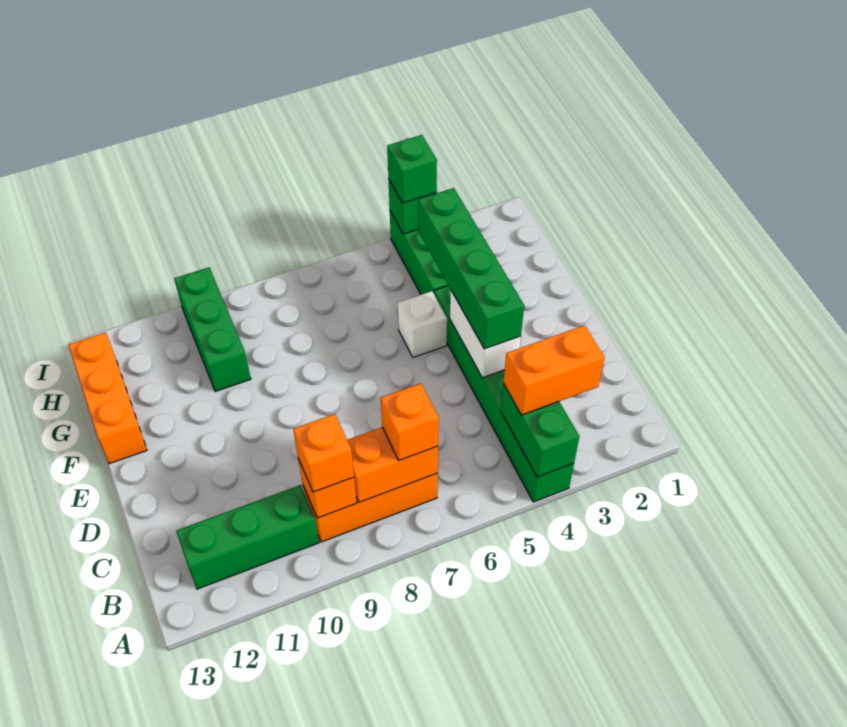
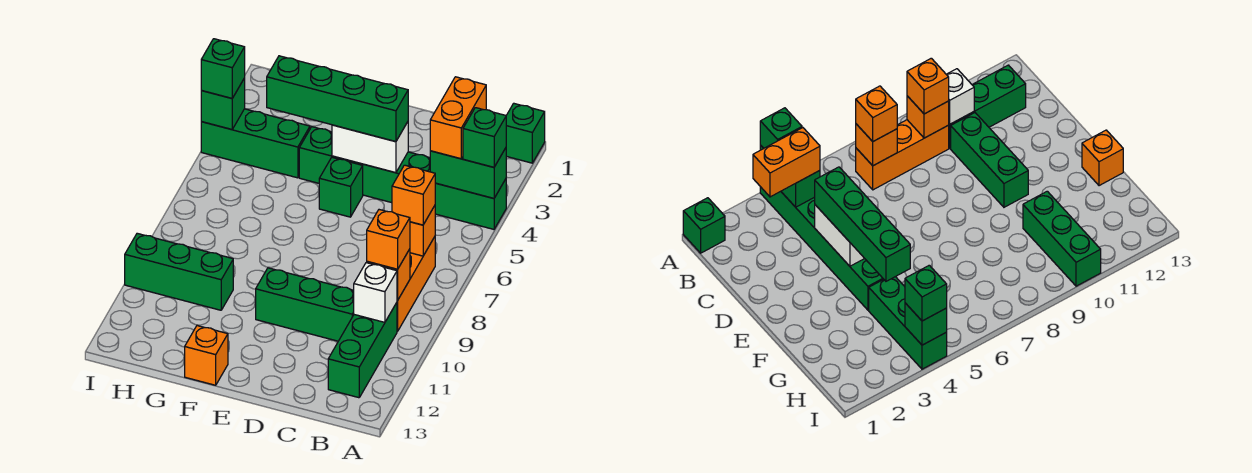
none -> green 1x1 brick [506,103,545,163]
none -> green 1x1 brick [463,108,506,167]
orange 1x2 brick [347,427,438,502] -> orange 1x1 brick [410,206,435,256]
none -> green 1x3 brick [256,268,354,341]
none -> green 1x1 brick [319,157,363,217]
white 1x1 brick [398,291,447,357] -> white 1x1 brick moved to [354,263,397,322]
orange 1x3 brick [69,332,147,464] -> orange 1x1 brick [185,326,228,385]

